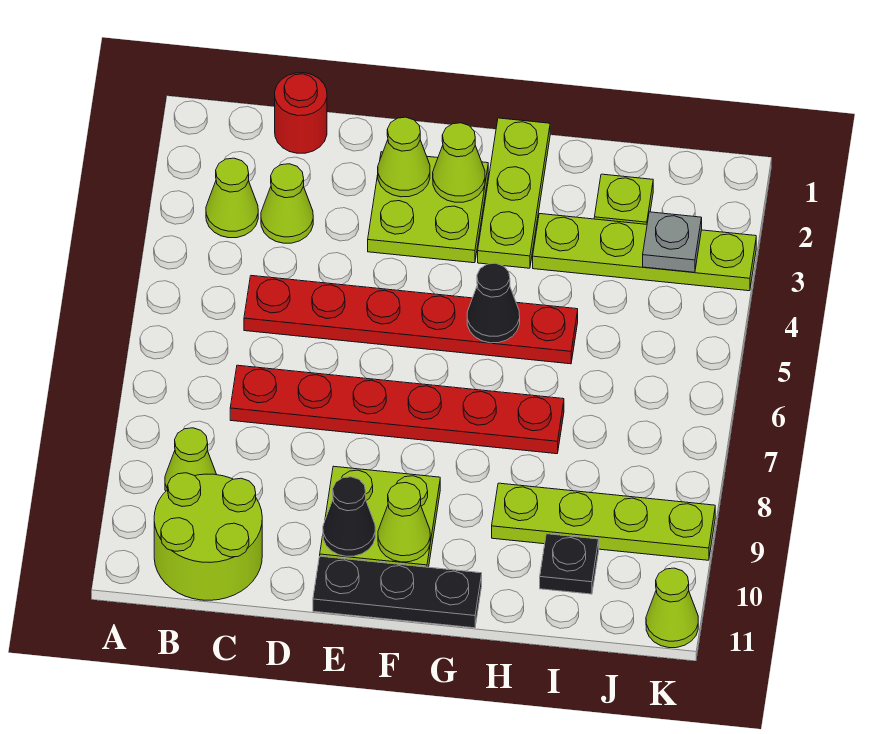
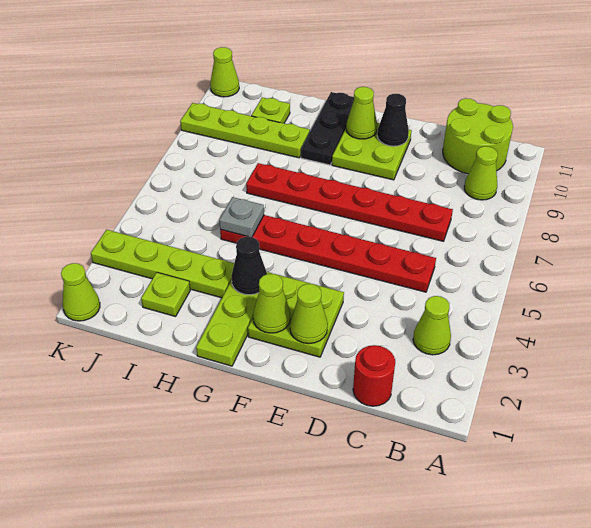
lime 1x1 cone [261,164,313,243] -> lime 1x1 cone moved to [61,263,100,321]
black 1x3 plate [313,556,482,628] -> black 1x3 plate turned to [301,92,354,165]
black 1x1 cone [467,263,520,343] -> black 1x1 cone moved to [231,237,267,295]
black 1x1 plate [540,534,599,594] -> lime 1x1 plate [251,97,290,123]
grey 1x1 plate [643,212,702,272] -> grey 1x1 plate moved to [219,197,264,237]

